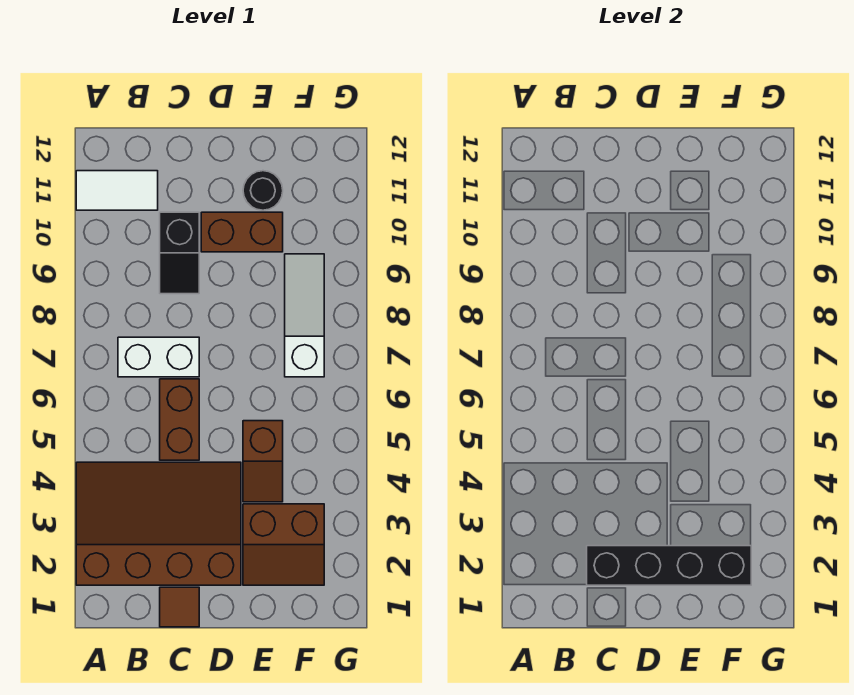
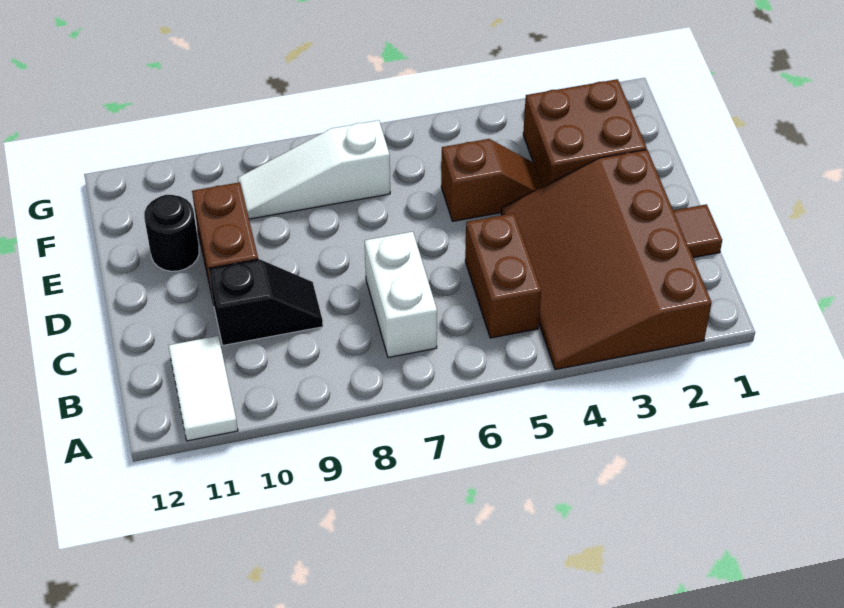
black 1x4 brick [587,546,751,585] -> none
brown 1x2 brick [160,379,199,460] -> brown 1x2 brick turned to [465,213,541,338]
brown 2x2 slope [243,504,324,585] -> brown 2x2 brick [523,79,647,186]

